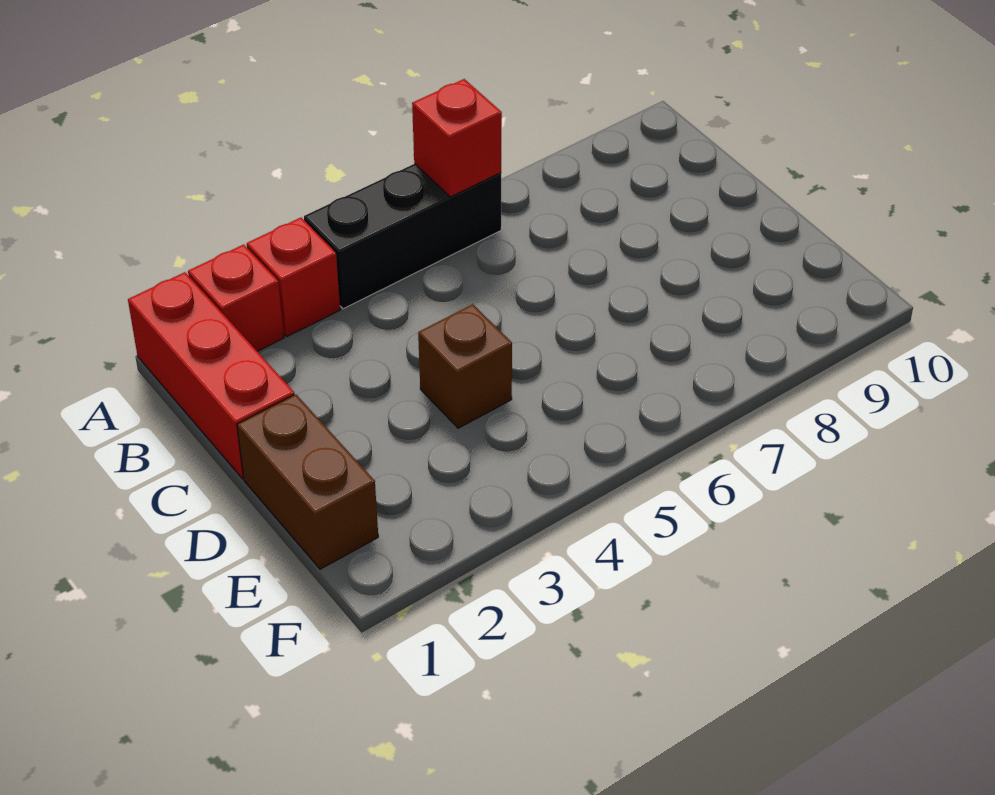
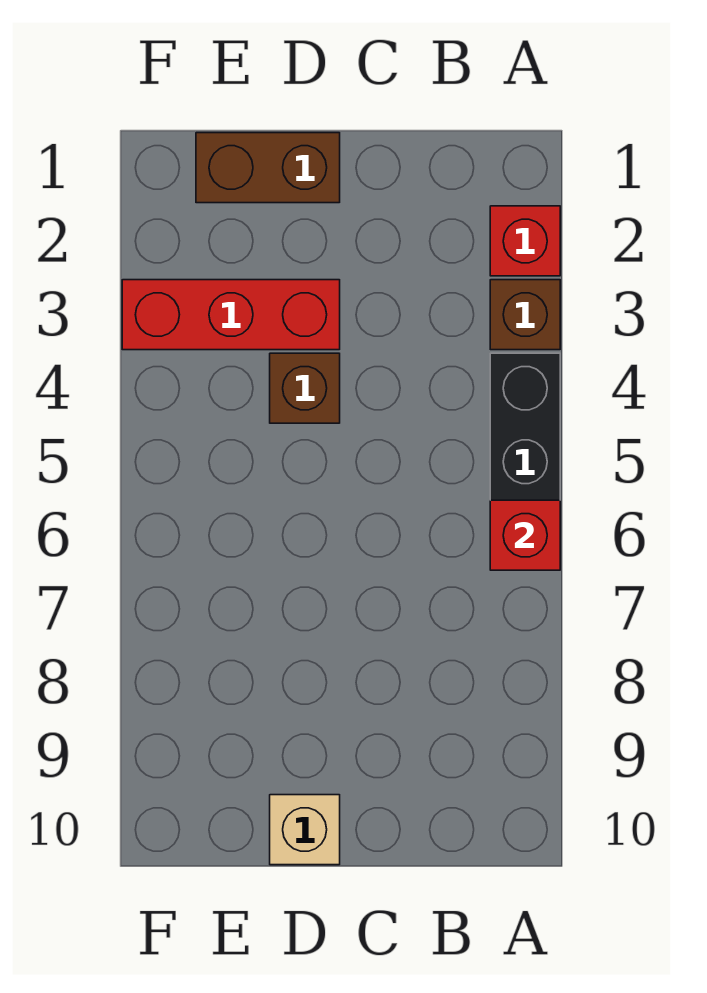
red 1x3 brick [128,272,294,479] -> red 1x3 brick moved to [122,280,340,350]
red 1x1 brick [247,218,340,336] -> brown 1x1 brick [490,280,560,350]
none -> tan 1x1 brick [270,795,340,865]

